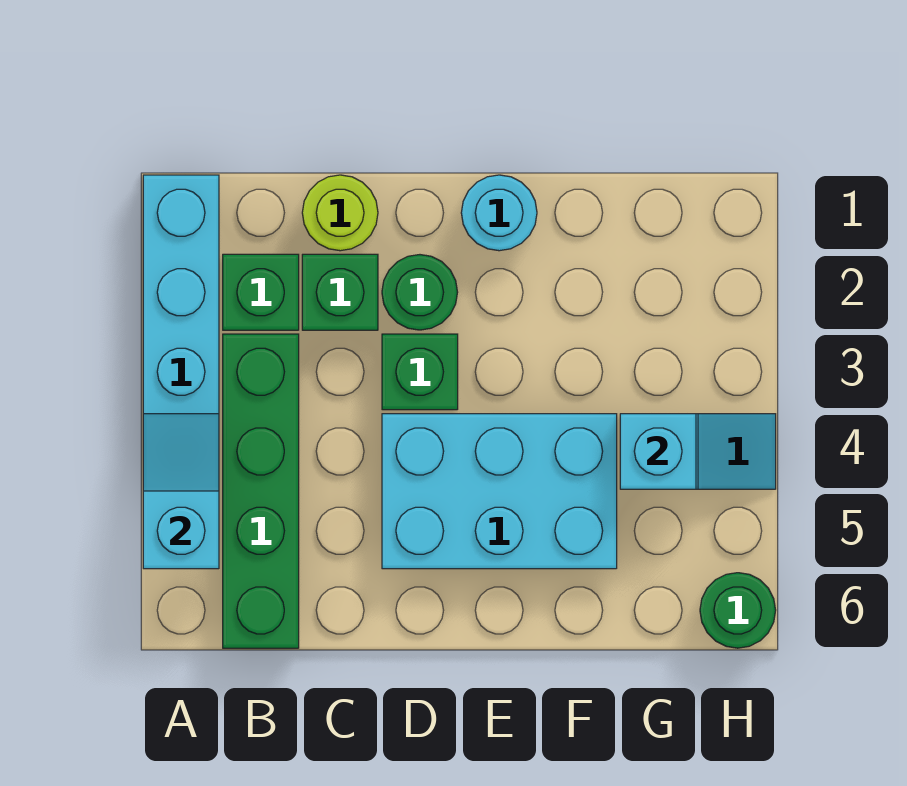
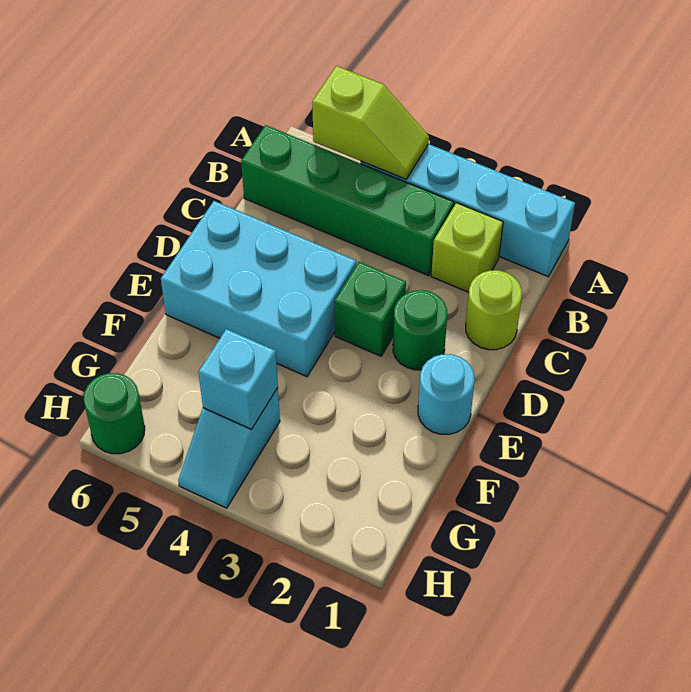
cyan 1x2 slope [143,414,219,569] -> lime 1x2 slope [312,66,429,179]
green 1x1 brick [223,254,299,330] -> lime 1x1 brick [431,203,503,292]
green 1x1 brick [302,254,378,330] -> none
cyan 2x3 brick [382,414,617,569] -> cyan 2x3 brick turned to [161,201,356,377]

